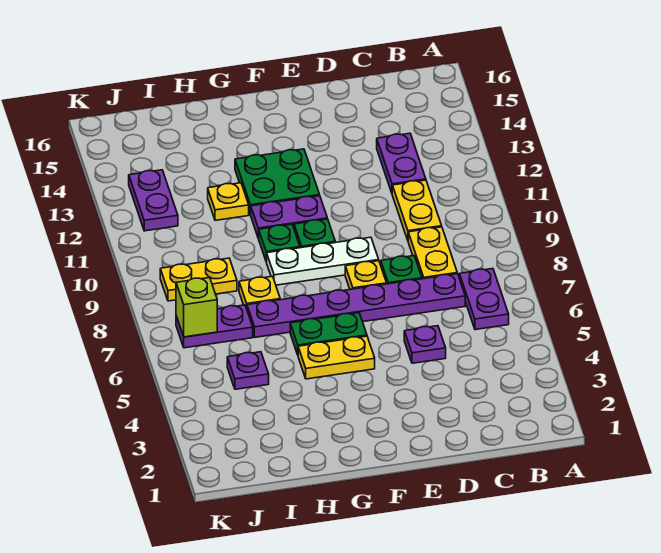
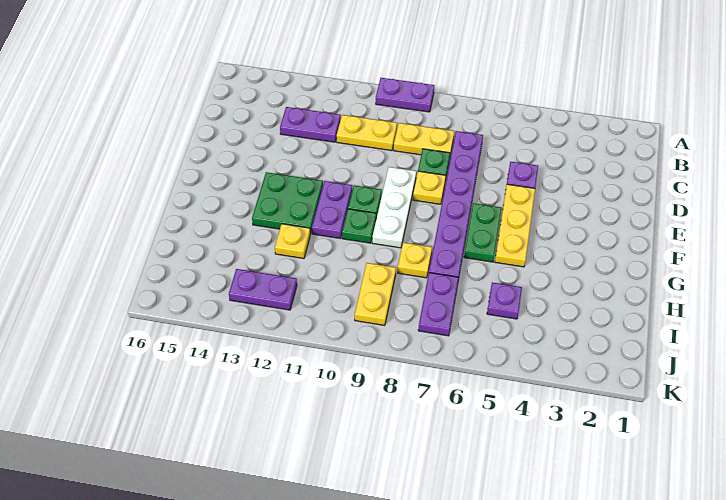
purple 1x2 plate [459,269,509,330] -> purple 1x2 plate moved to [376,78,434,112]
yellow 1x2 plate [298,336,375,379] -> yellow 1x3 plate [495,184,535,267]
lime 1x1 brick [176,278,217,337] -> none

